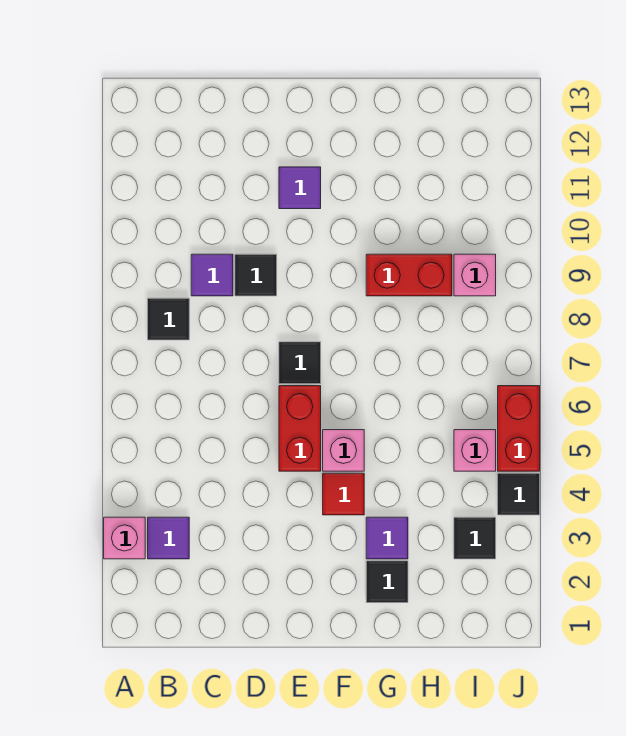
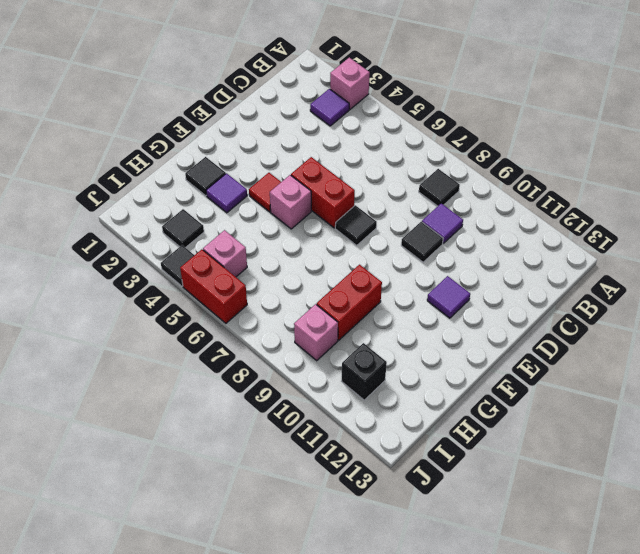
none -> black 1x1 brick [342,343,387,400]

